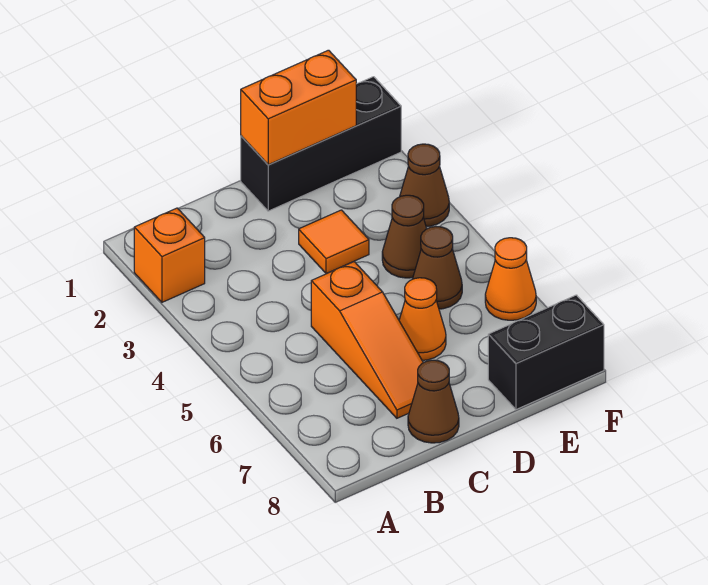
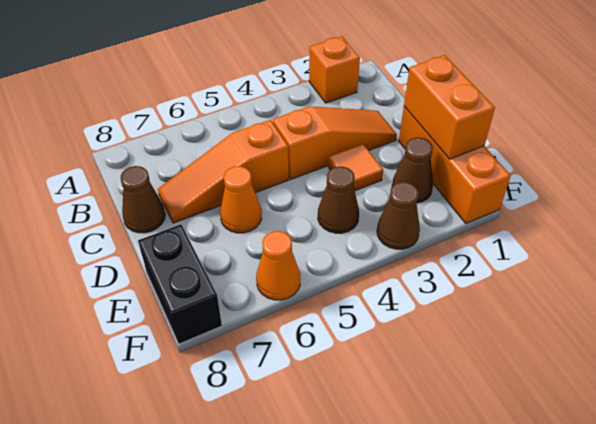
none -> orange 1x3 slope [273,106,397,179]
black 1x3 brick [241,77,401,211] -> orange 1x3 brick [399,107,511,224]
brown 1x1 cone [413,227,462,309] -> brown 1x1 cone moved to [392,137,433,203]

